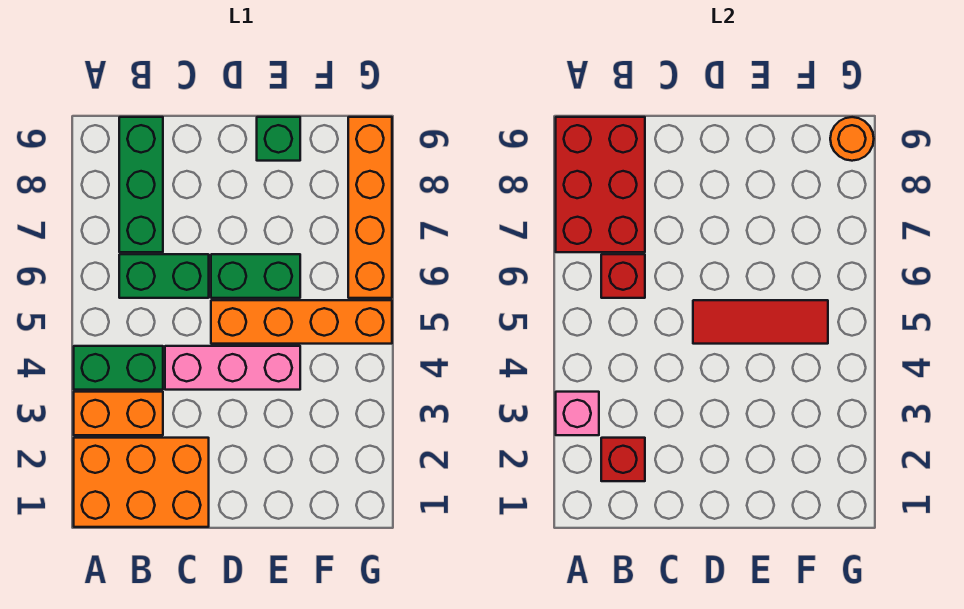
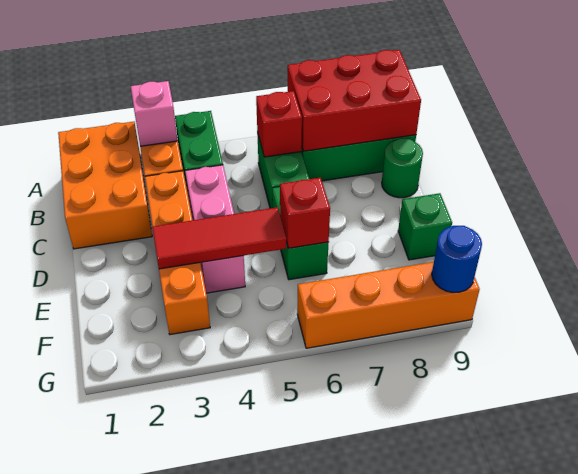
red 1x1 brick [601,438,645,481] -> red 1x1 brick moved to [280,178,330,248]
none -> green 1x1 round brick [382,138,423,198]
orange 1x4 brick [211,300,392,344] -> orange 1x4 brick moved to [145,171,210,335]
red 1x3 tile [693,300,828,344] -> red 1x3 tile turned to [152,207,286,269]
orange 1x1 round brick [830,117,874,161] -> blue 1x1 round brick [432,226,482,292]

